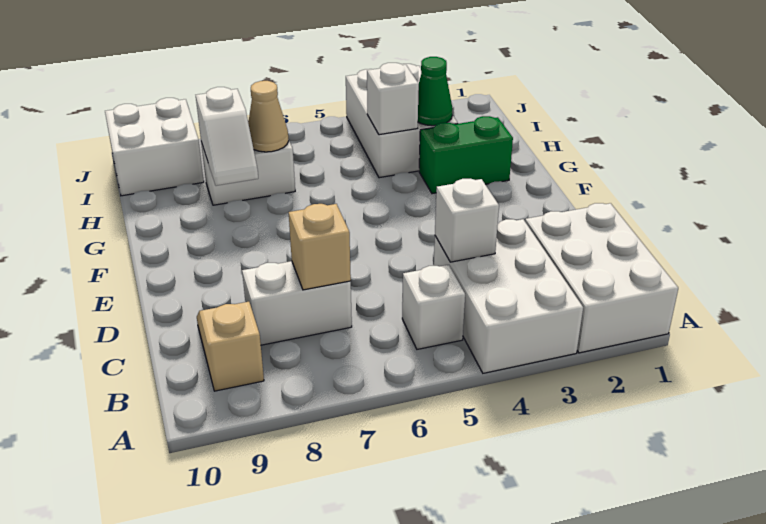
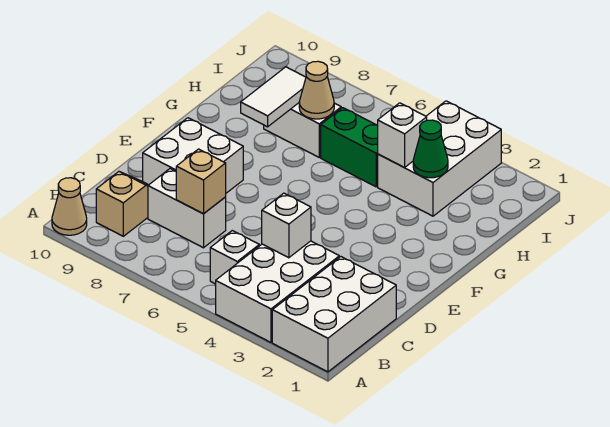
none -> tan 1x1 cone [52,178,87,235]
green 1x2 brick [419,116,513,194] -> green 1x2 brick moved to [321,108,378,187]
white 1x2 slope [196,87,258,186] -> white 1x2 tile [241,67,306,127]
white 2x2 brick [105,98,204,196] -> white 2x2 brick moved to [143,118,243,193]

